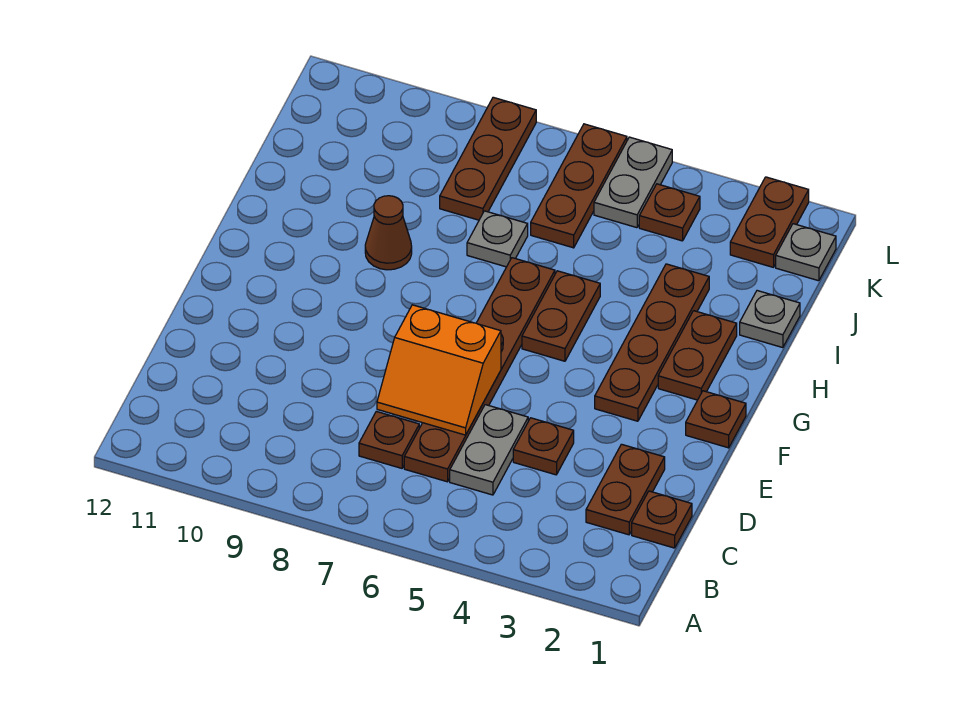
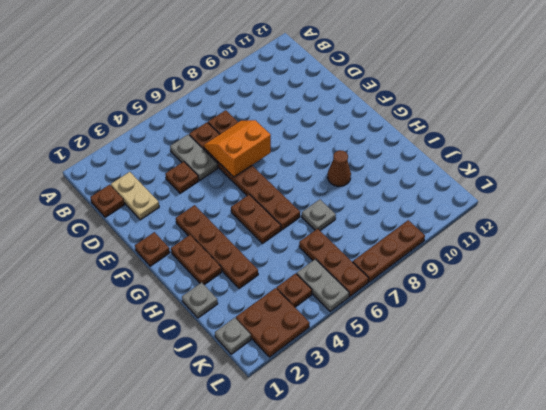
brown 1x2 plate [586,444,665,535] -> tan 1x2 plate [111,172,159,220]
brown 1x3 plate [440,97,536,220] -> brown 1x3 plate turned to [353,220,425,282]
brown 1x2 plate [730,177,809,267] -> brown 2x2 plate [236,288,310,357]

